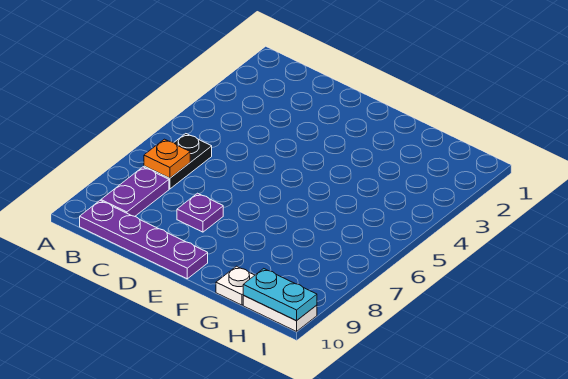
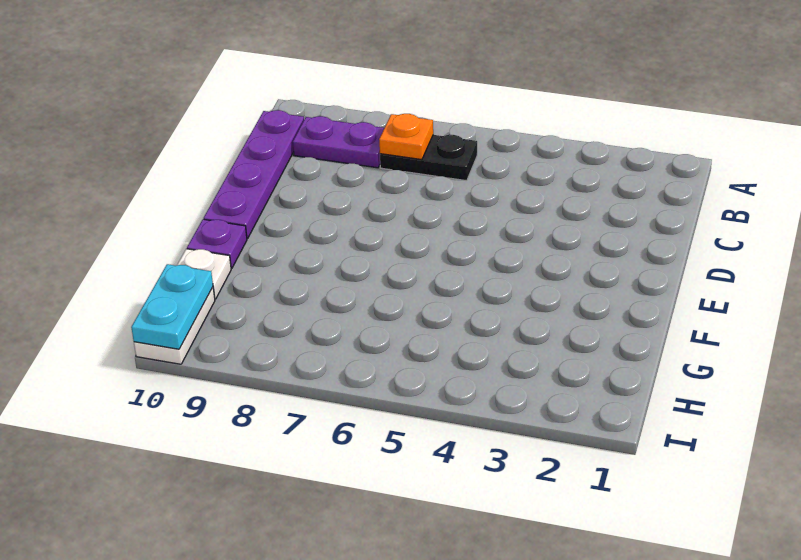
purple 1x1 plate [177,193,223,232] -> purple 1x1 plate moved to [187,219,247,268]

